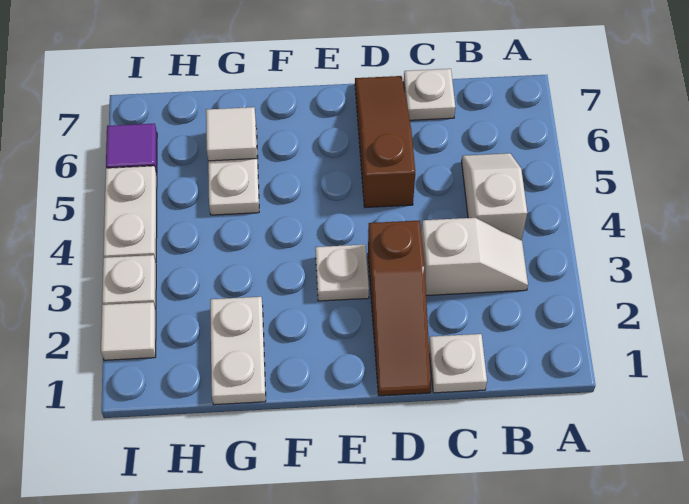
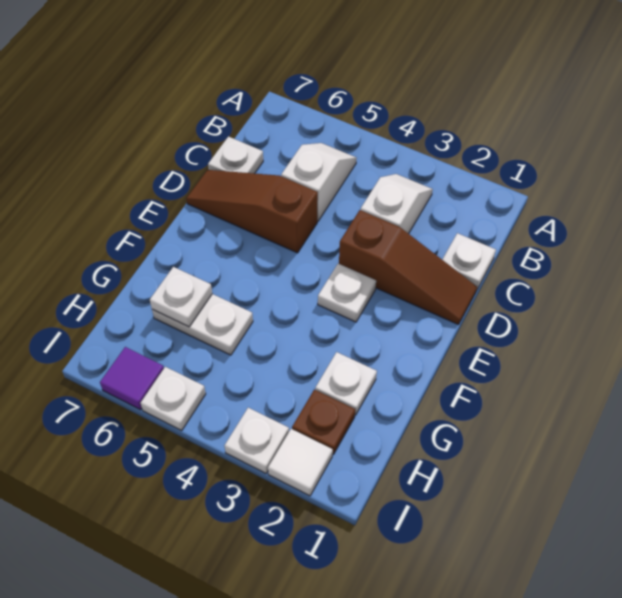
white 1x2 slope [462,153,527,240] -> white 1x2 slope turned to [281,143,357,221]
white 1x2 plate [210,297,266,405] -> white 1x1 plate [315,352,377,415]
white 1x1 tile [206,107,257,161] -> white 1x1 plate [150,267,212,327]
none -> brown 1x1 plate [292,390,355,454]
white 1x2 plate [103,166,157,261] -> white 1x1 plate [141,367,206,430]

